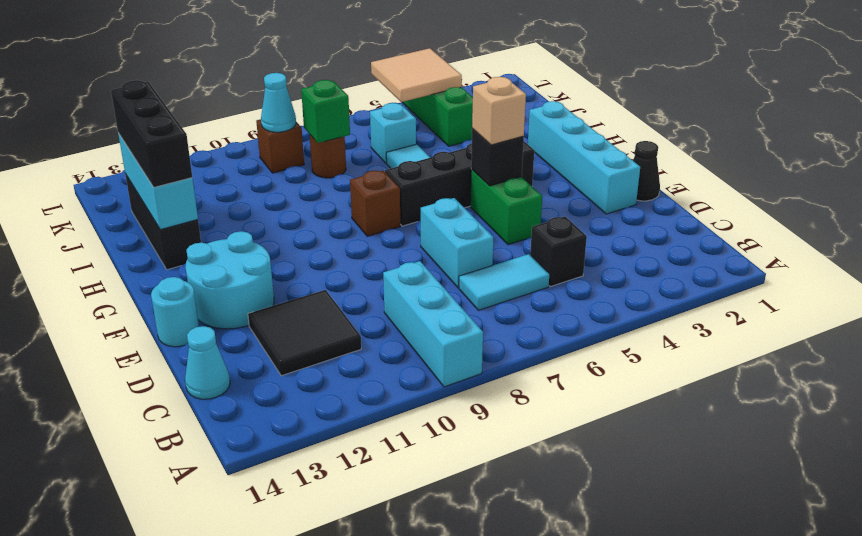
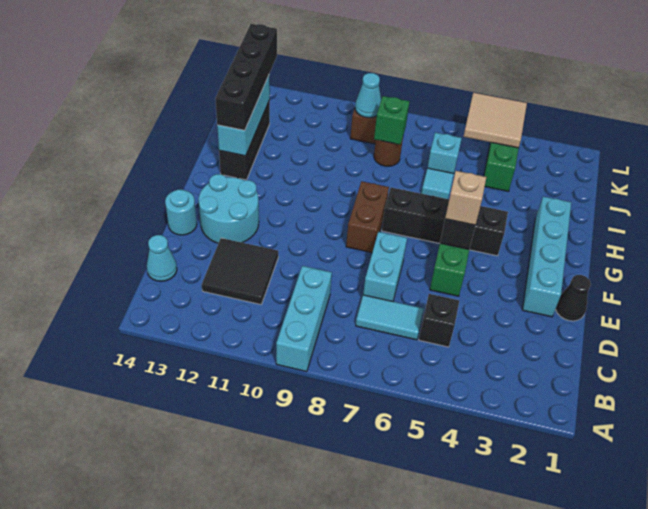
brown 1x1 brick [350,170,400,236] -> brown 1x2 brick [346,181,389,253]
black 1x3 brick [111,80,192,187] -> black 1x4 brick [215,24,277,130]

